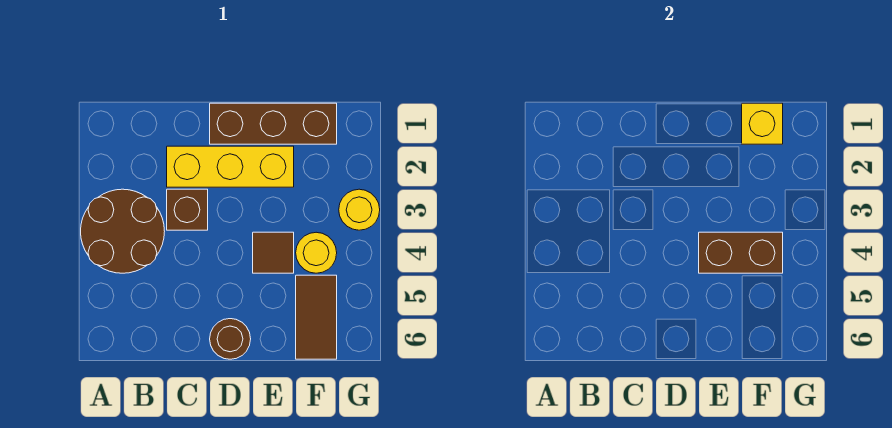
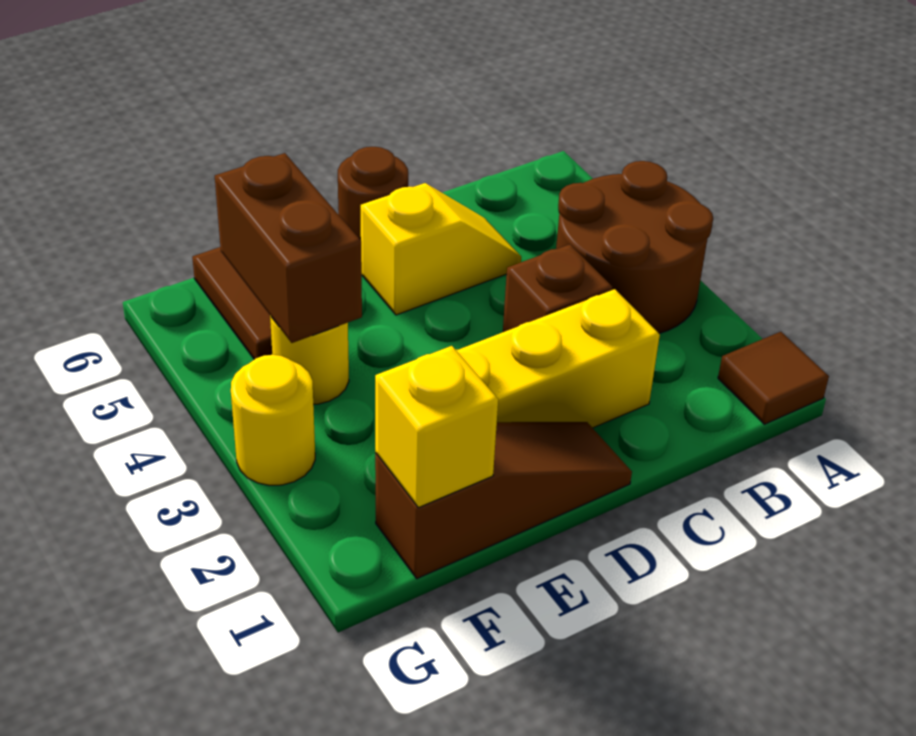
none -> yellow 1x2 slope [361,183,521,315]
brown 1x3 brick [210,103,337,144] -> brown 1x3 slope [375,422,632,579]
brown 1x1 tile [253,232,294,273] -> brown 1x1 tile moved to [718,332,829,424]
brown 1x2 brick [699,232,783,273] -> brown 1x2 brick turned to [215,153,362,343]

